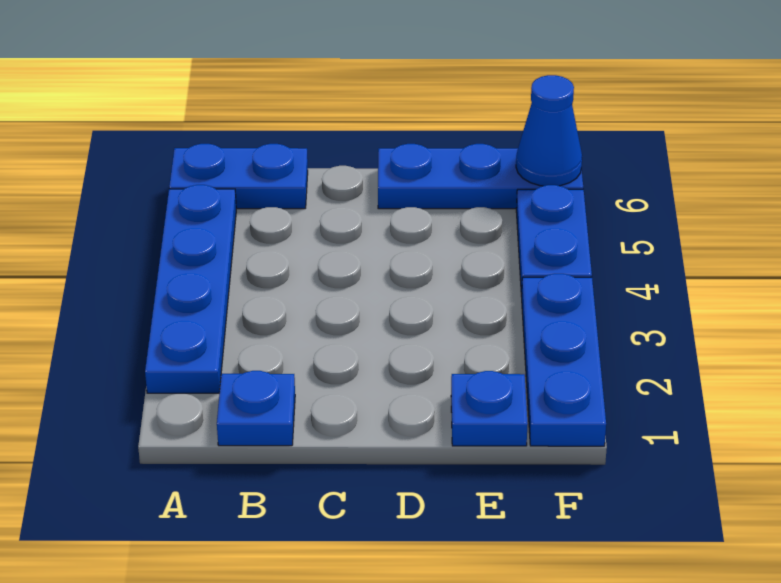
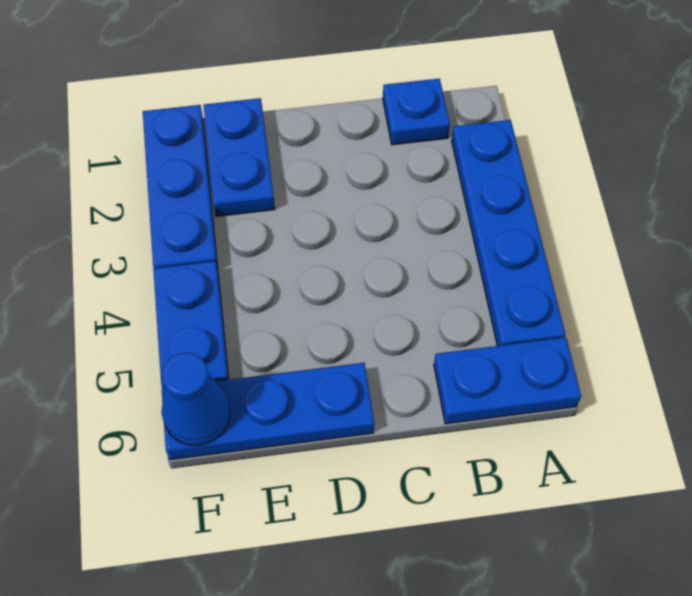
blue 1x1 plate [451,371,528,446] -> blue 1x2 plate [204,98,275,217]

